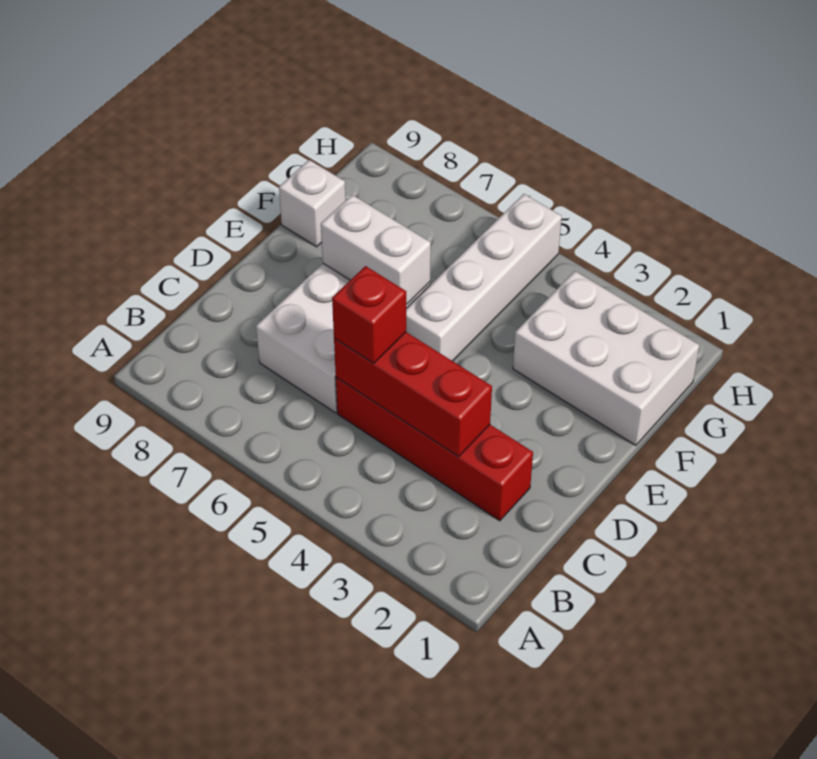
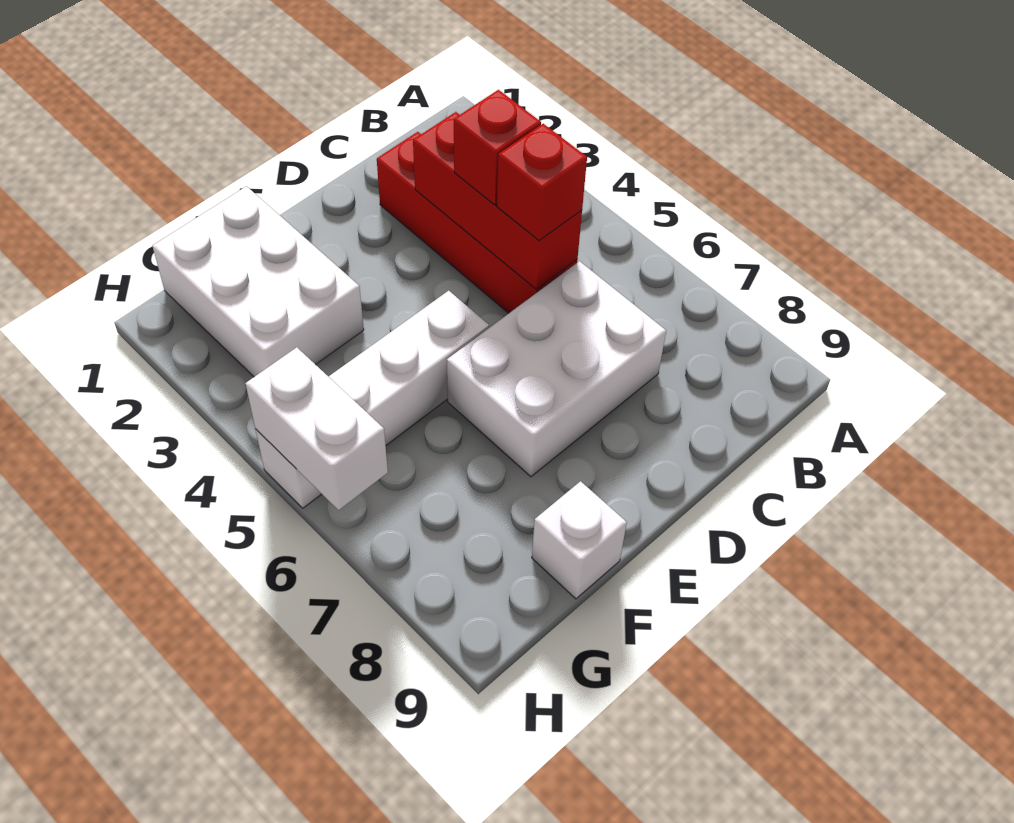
none -> red 1x1 brick [454,90,541,205]
white 1x2 brick [321,195,431,305] -> white 1x2 brick moved to [245,347,388,510]

